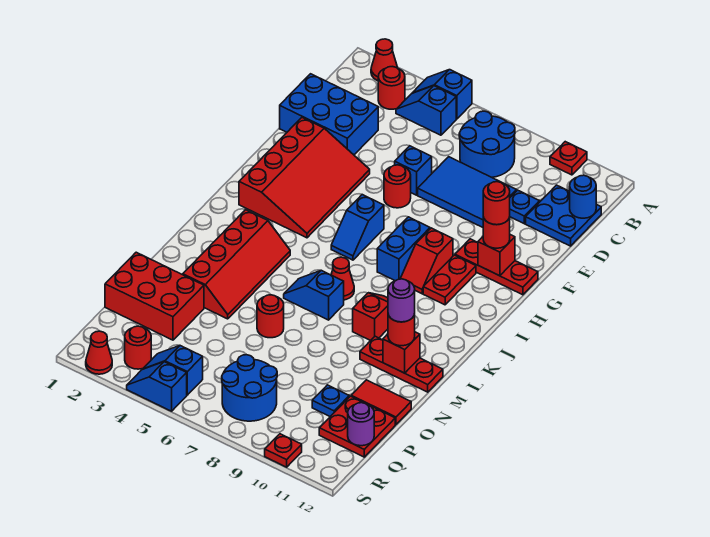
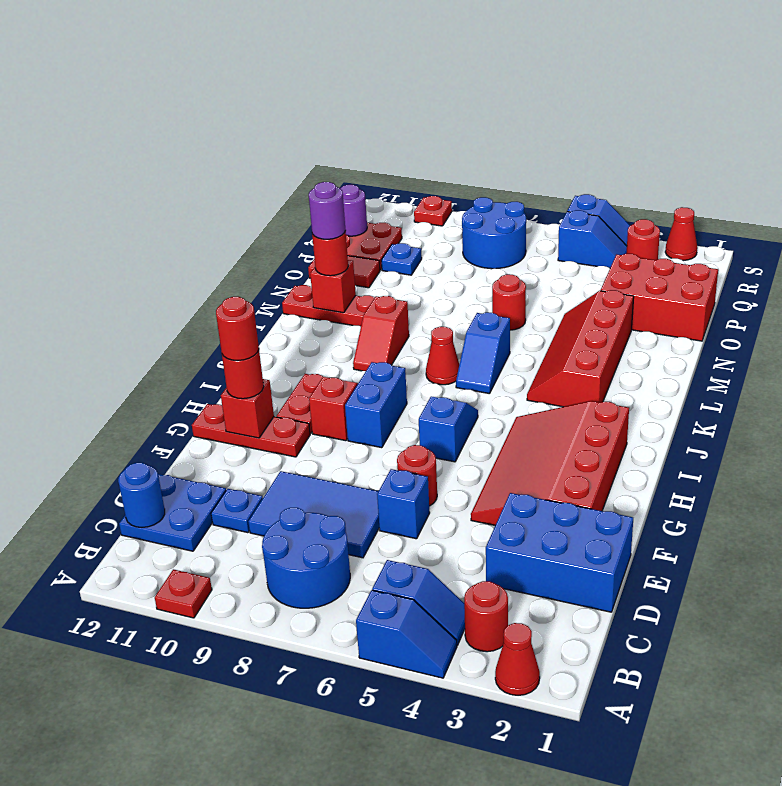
blue 1x2 slope [284,270,344,320] -> blue 1x2 slope turned to [456,312,510,394]

